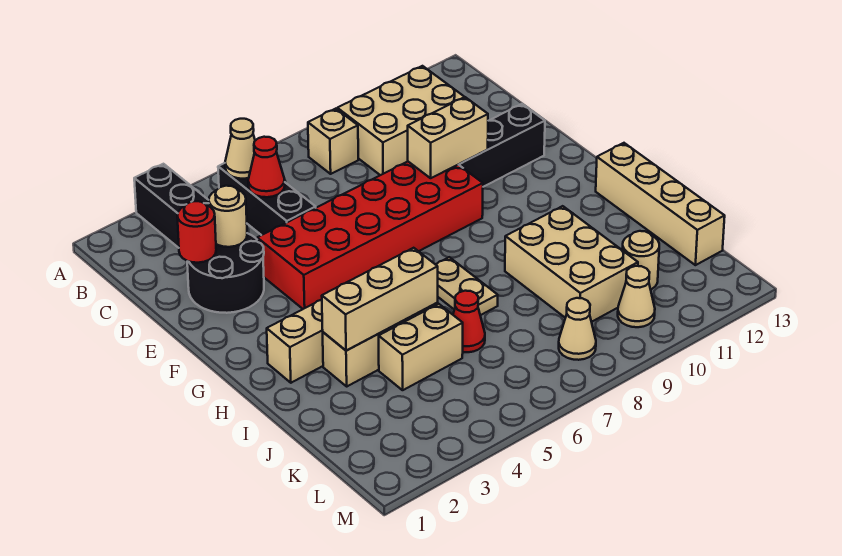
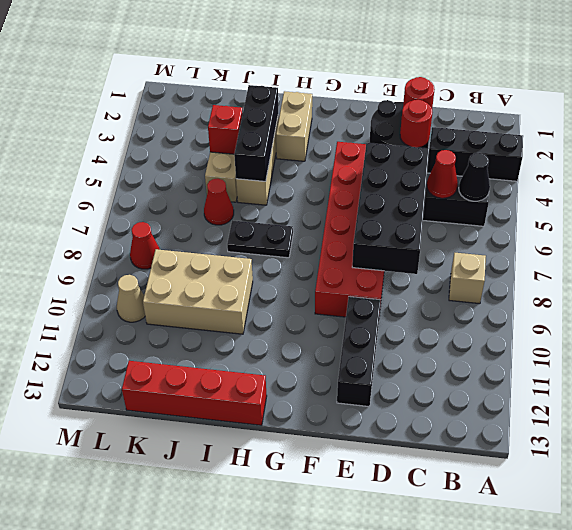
tan 1x1 cone [225,119,255,179] -> black 1x1 cone [459,153,490,201]
tan 2x3 brick [337,66,464,175] -> none
tan 1x1 round brick [209,186,247,247] -> red 1x1 round brick [400,100,432,147]
none -> black 2x4 brick [352,143,429,274]
tan 1x2 brick [408,97,488,178] -> none
tan 1x2 plate [435,257,498,315] -> black 1x2 plate [227,220,293,258]
tan 1x4 brick [596,143,725,265] -> red 1x4 brick [122,361,267,425]
tan 1x3 brick [322,248,438,351] -> black 1x3 brick [234,85,278,181]
none -> red 1x1 brick [208,105,243,154]
tan 1x1 round brick [622,231,659,289] -> none
tan 1x1 cone [559,298,596,360] -> red 1x1 cone [130,222,160,269]

